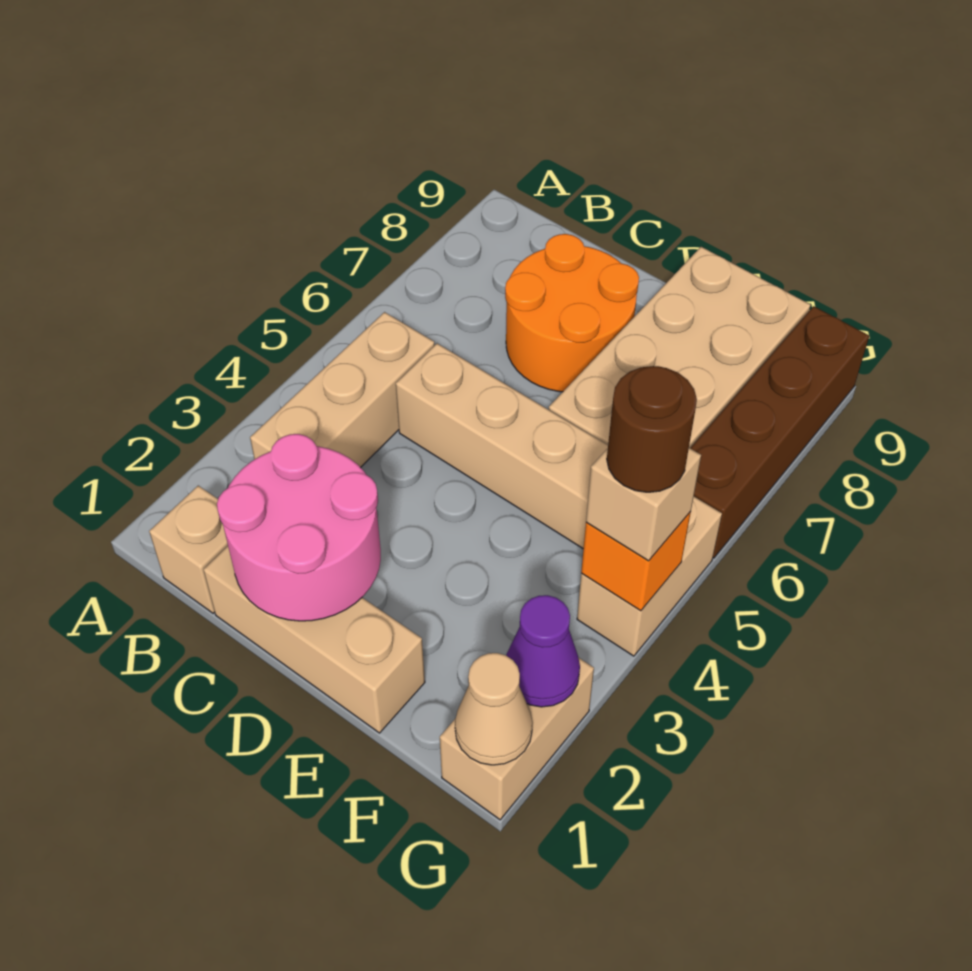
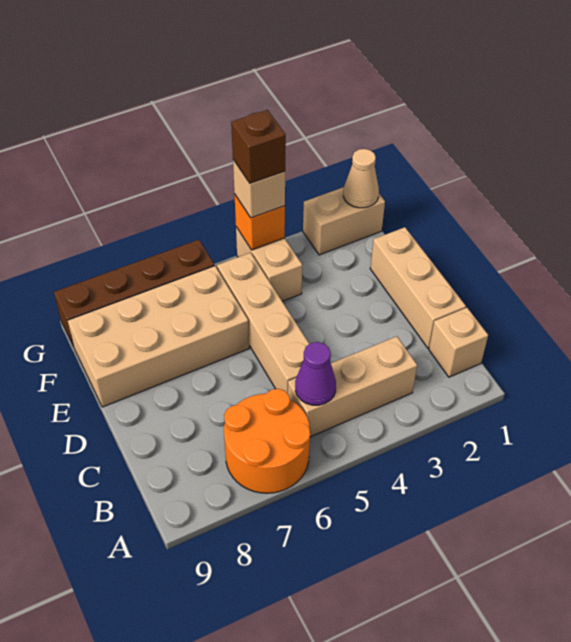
pink 2x2 round brick [217,434,381,621] -> none
orange 2x2 round brick [505,234,639,392] -> orange 2x2 round brick moved to [224,389,310,493]
purple 1x1 cone [506,595,580,707] -> purple 1x1 cone moved to [295,342,336,405]
tan 1x2 brick [577,497,722,656] -> tan 1x2 brick turned to [236,227,302,301]
brown 1x1 round brick [607,366,697,492] -> brown 1x1 brick [231,110,286,183]

